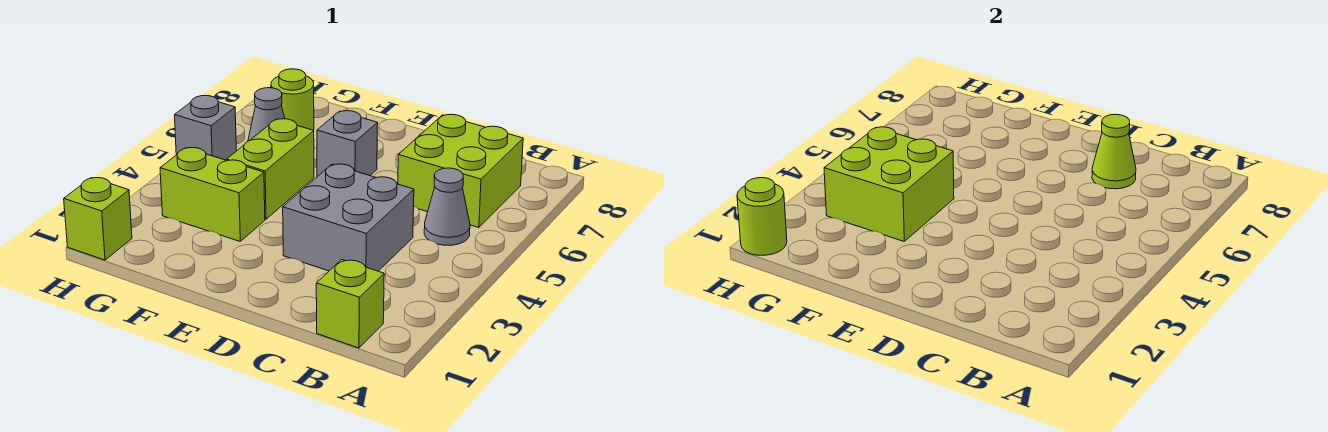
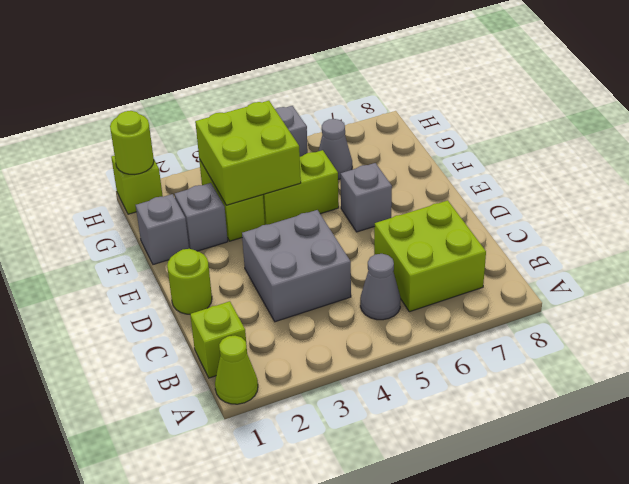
lime 1x1 cone [1092,114,1136,189] -> lime 1x1 cone moved to [215,336,258,404]
none -> grey 1x1 brick [136,194,189,265]
none -> grey 1x1 brick [175,183,228,251]
lime 1x1 round brick [271,69,314,130] -> lime 1x1 round brick moved to [167,249,212,314]

